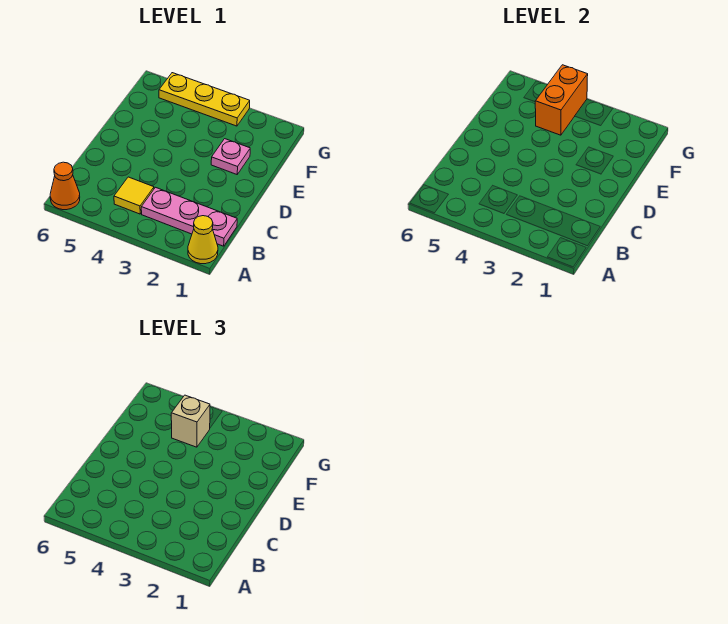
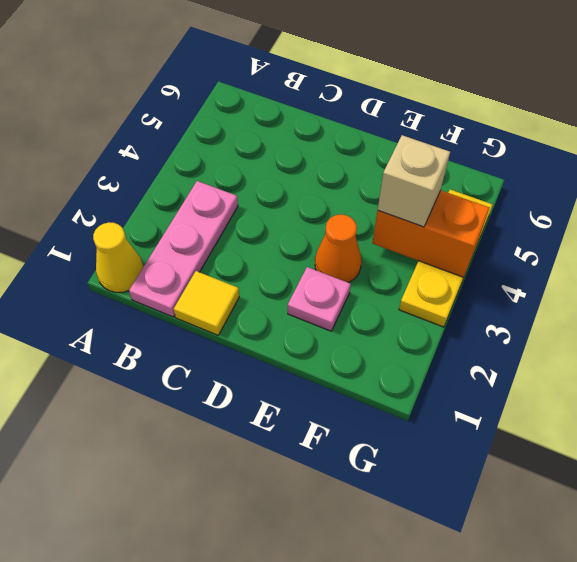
orange 1x1 cone [50,162,80,210] -> orange 1x1 cone moved to [315,215,361,283]
yellow 1x1 tile [114,177,154,214] -> yellow 1x1 tile moved to [174,271,239,335]

